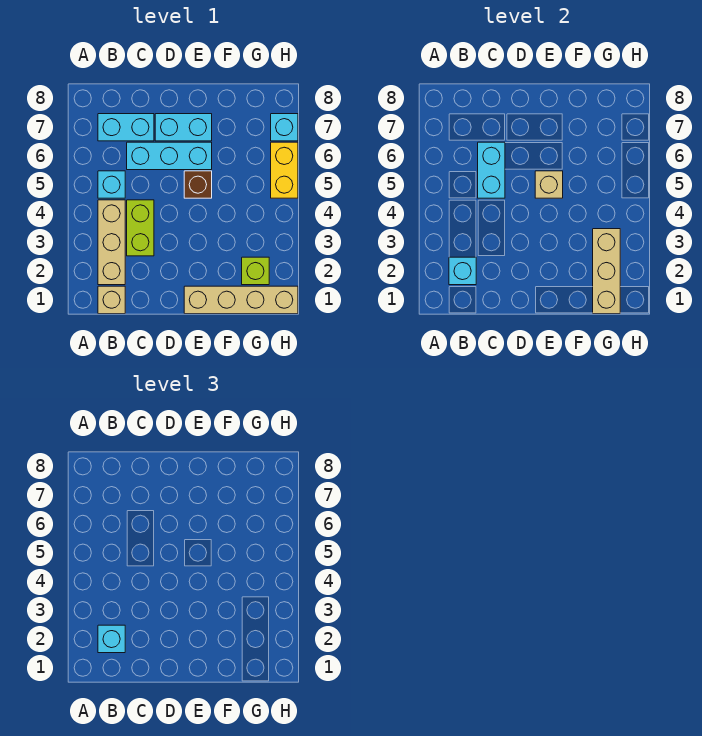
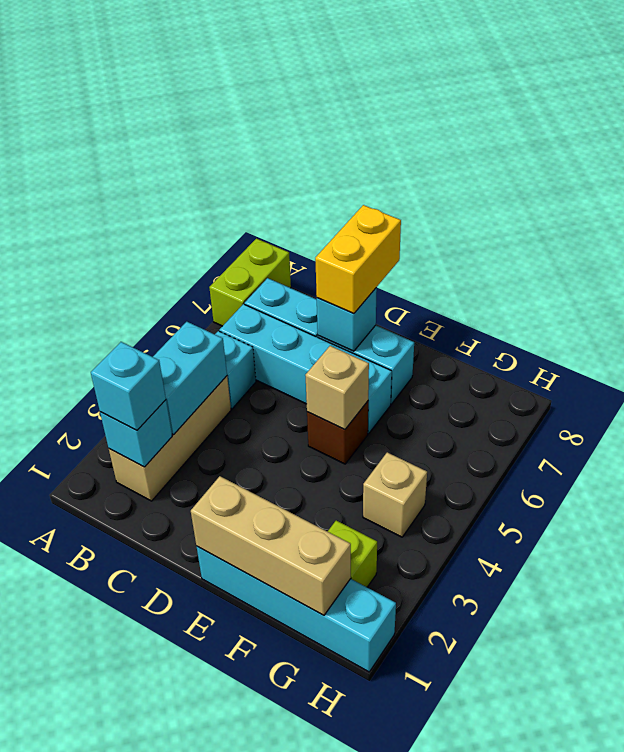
tan 1x1 brick [98,286,125,314] -> tan 1x1 brick moved to [363,452,427,537]
lime 1x2 brick [127,200,154,256] -> lime 1x2 brick moved to [209,239,291,326]
cyan 1x2 brick [478,142,505,198] -> cyan 1x2 brick moved to [153,322,227,435]
cyan 1x3 brick [127,142,212,170] -> cyan 1x4 brick [220,304,392,434]
tan 1x4 brick [184,286,298,314] -> cyan 1x4 brick [197,547,396,672]
tan 1x3 brick [593,229,620,314] -> tan 1x3 brick turned to [191,476,351,615]
yellow 1x2 brick [271,142,298,198] -> yellow 1x2 brick moved to [315,205,401,314]
cyan 1x1 brick [271,114,298,141] -> cyan 1x1 brick moved to [317,288,377,351]

